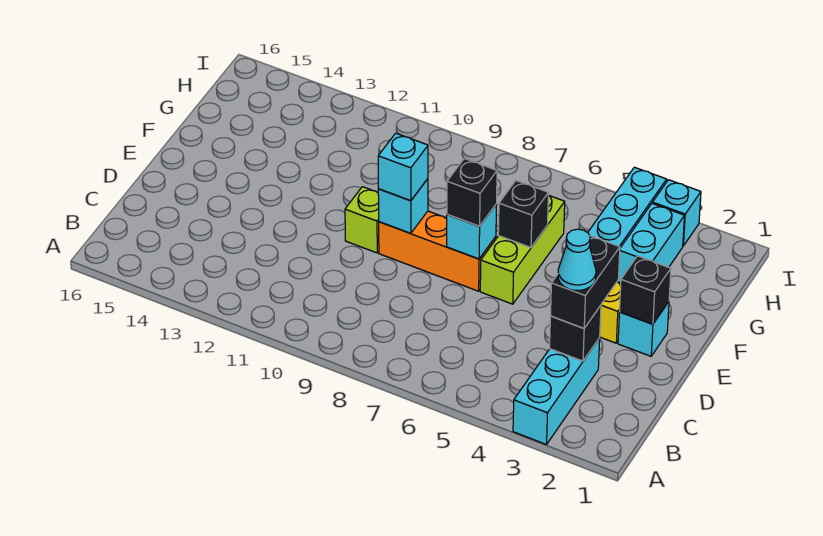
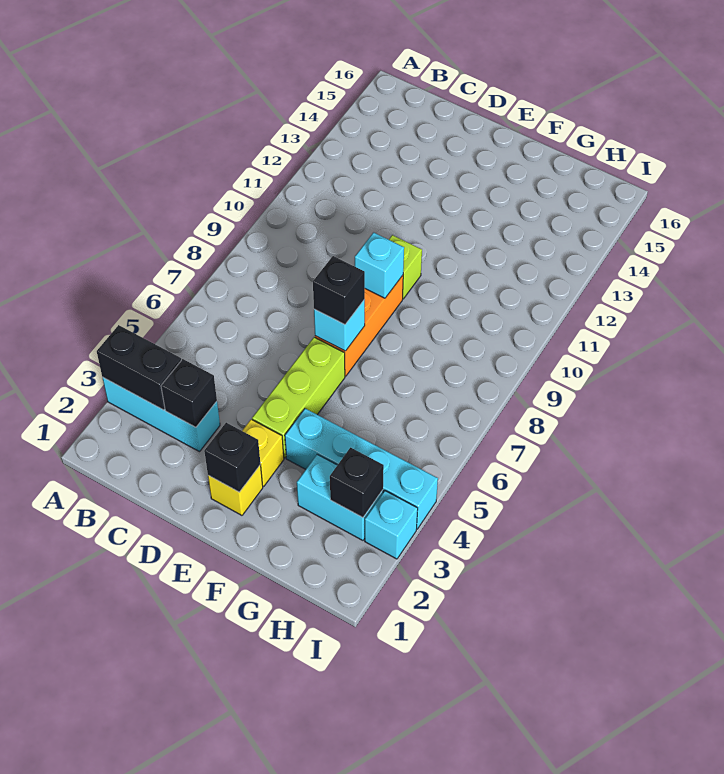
black 1x2 brick [551,236,620,328] -> black 1x2 brick moved to [97,325,181,410]
cyan 1x1 cone [558,229,596,290] -> none
cyan 1x1 brick [618,302,669,356] -> yellow 1x1 brick [208,465,263,515]
lime 1x3 brick [480,196,565,304] -> lime 1x3 brick turned to [252,337,345,458]
cyan 1x1 brick [378,133,428,201] -> none
black 1x1 brick [498,181,549,248] -> black 1x1 brick moved to [330,448,384,518]

